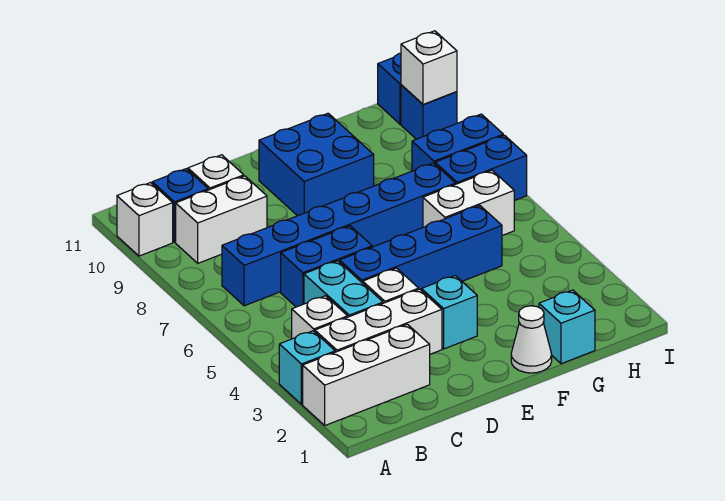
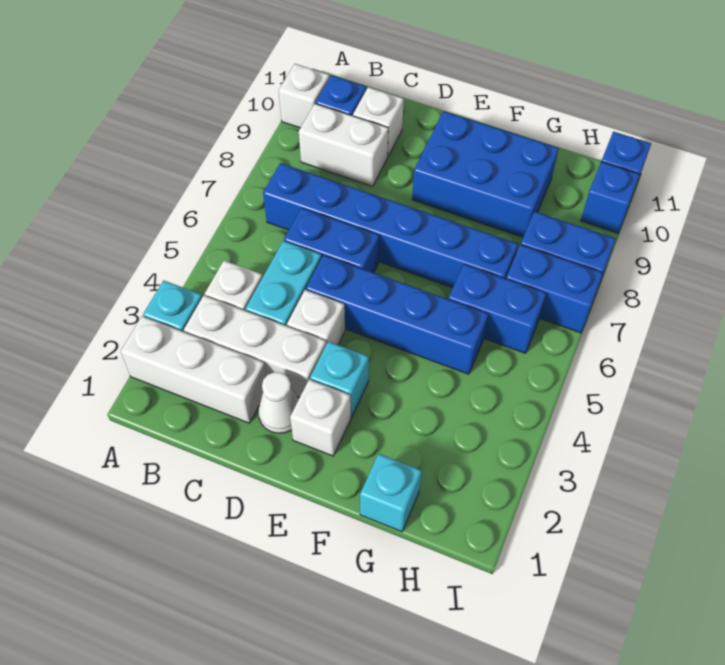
blue 2x2 brick [259,113,374,216] -> blue 2x3 brick [412,111,559,237]
white 1x1 cone [511,306,552,373] -> white 1x1 cone moved to [258,372,299,433]
white 1x2 brick [423,171,514,235] -> blue 1x2 brick [448,264,546,353]
white 1x1 brick [401,31,457,104] -> white 1x1 brick moved to [290,380,351,456]

